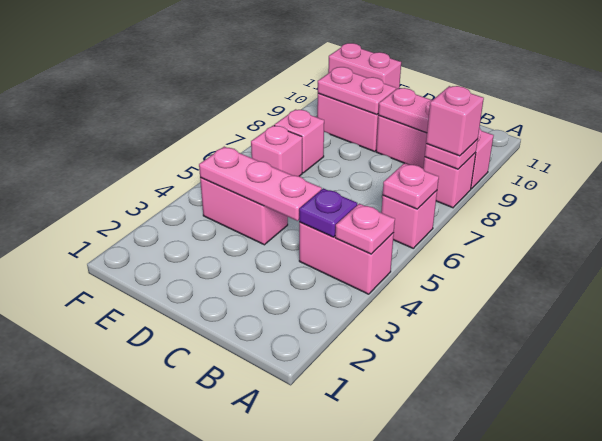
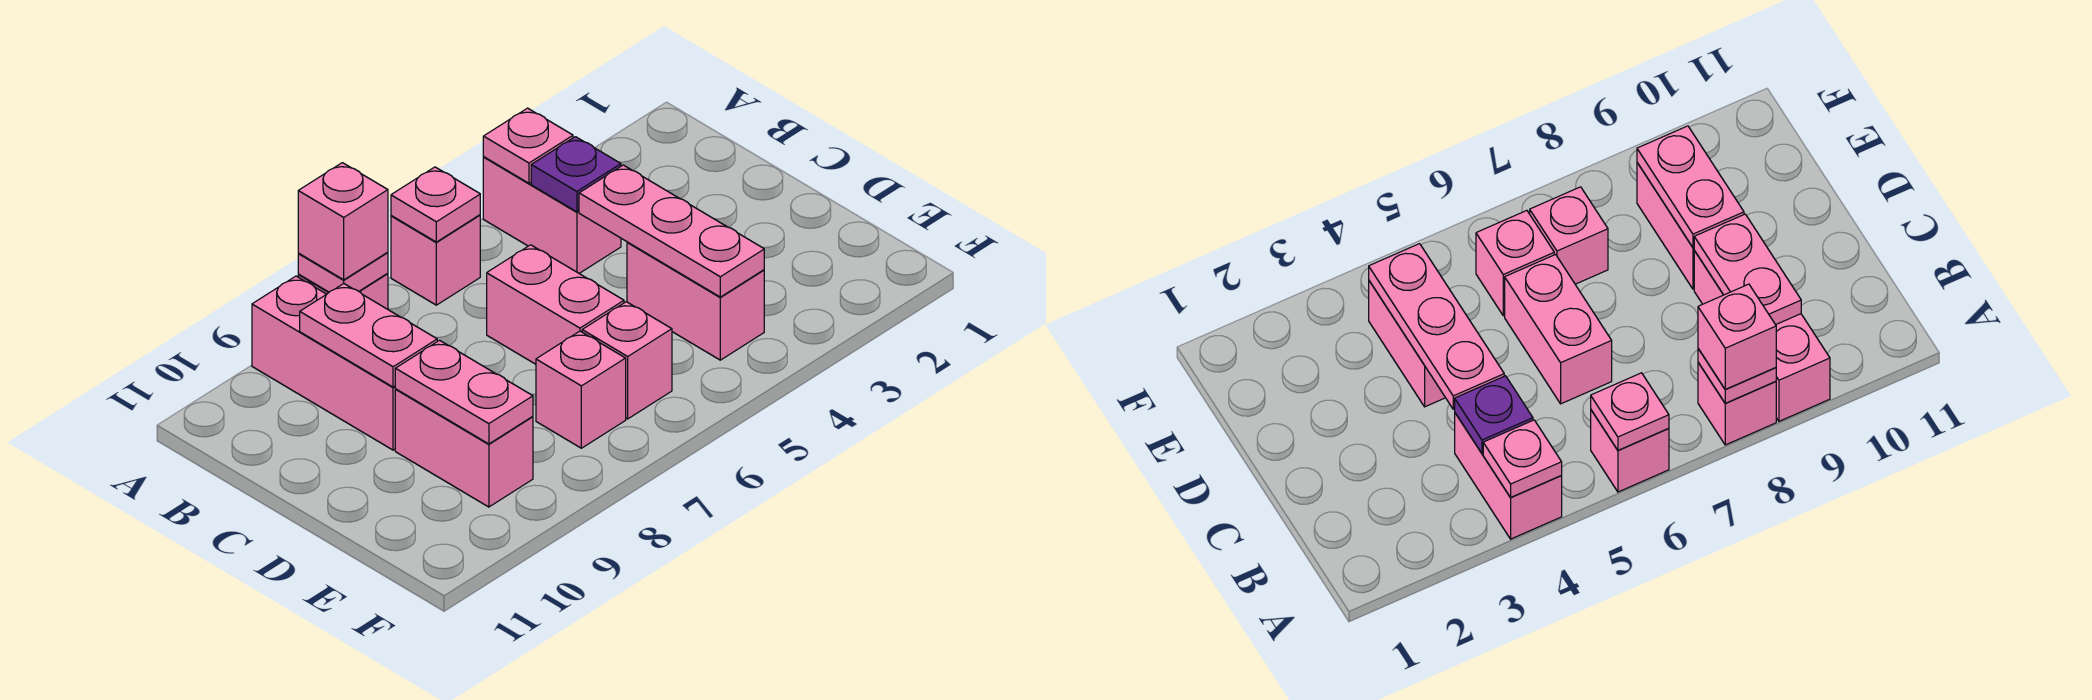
pink 1x2 brick [328,43,401,89] -> pink 1x2 brick moved to [487,245,624,364]

